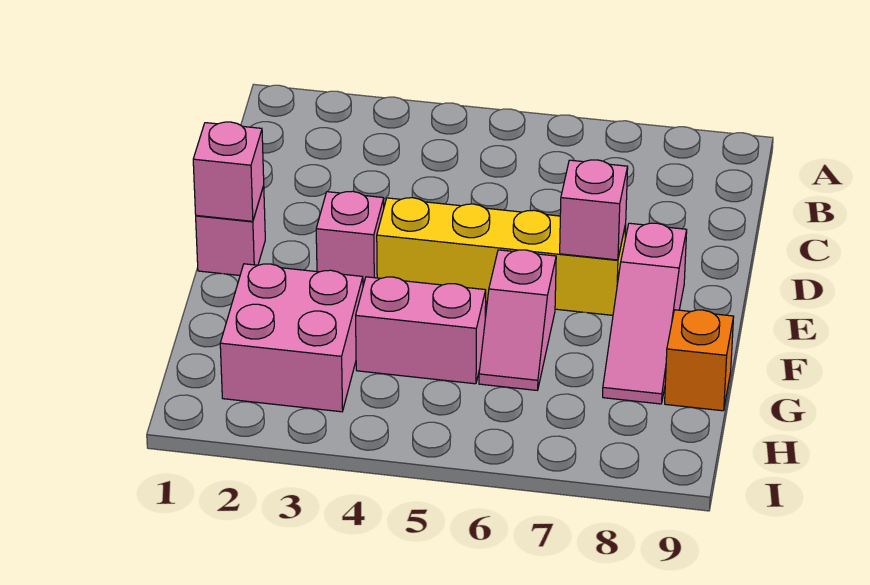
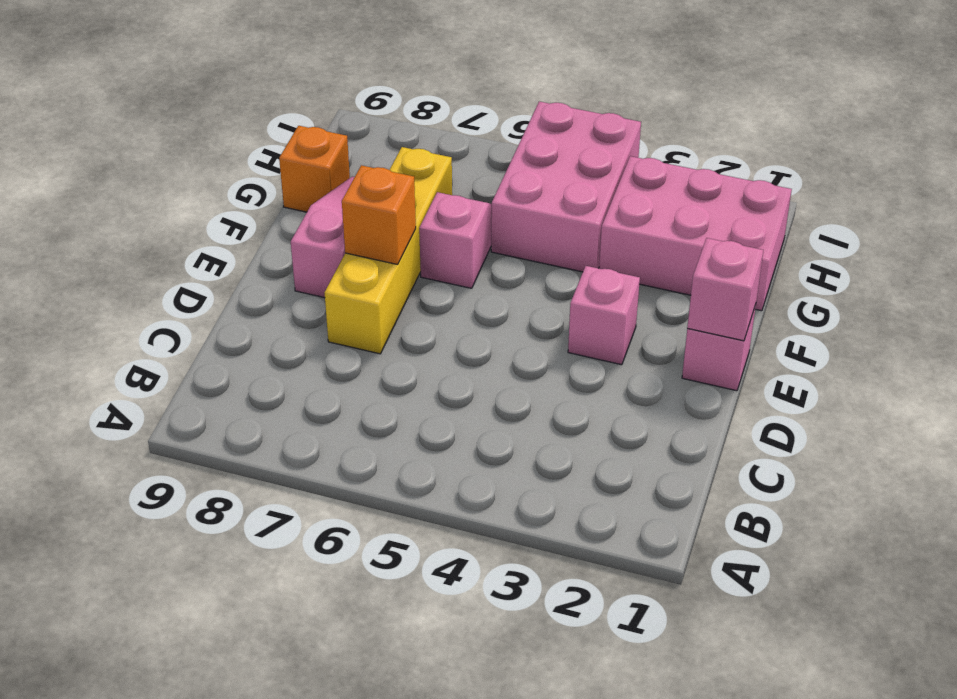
yellow 1x4 brick [377,198,626,315] -> yellow 1x4 brick turned to [325,147,452,354]
pink 1x1 brick [560,160,628,260] -> orange 1x1 brick [342,165,416,264]
pink 2x2 brick [220,264,363,412] -> pink 2x3 brick [599,156,792,311]
pink 1x2 brick [356,277,486,384] -> pink 2x3 brick [491,101,641,272]

